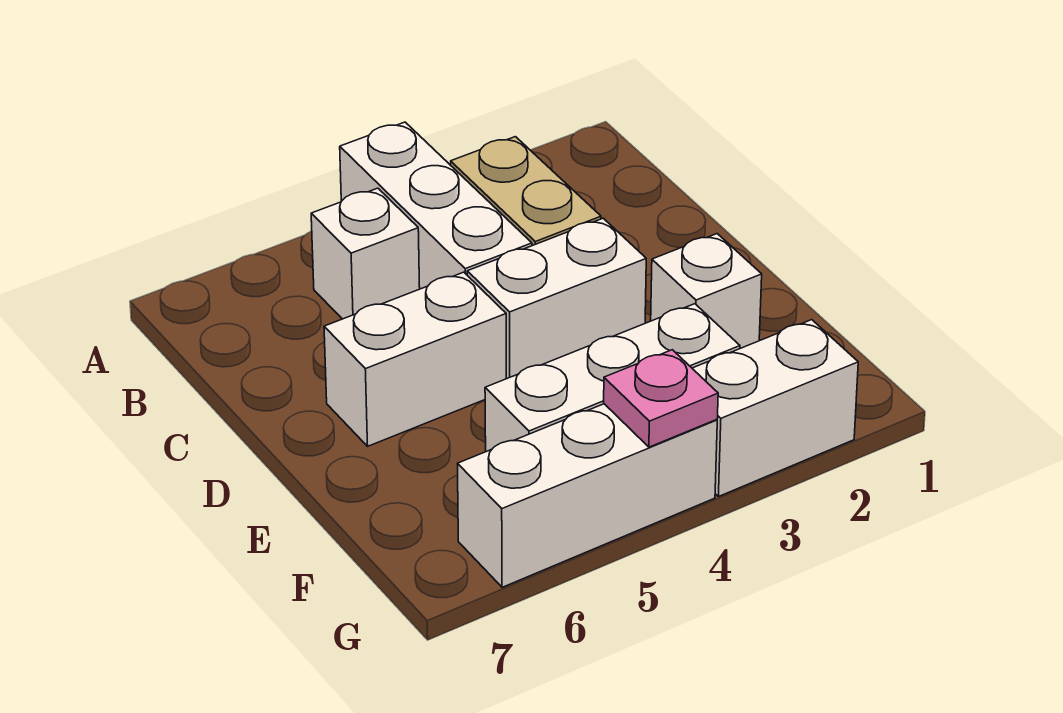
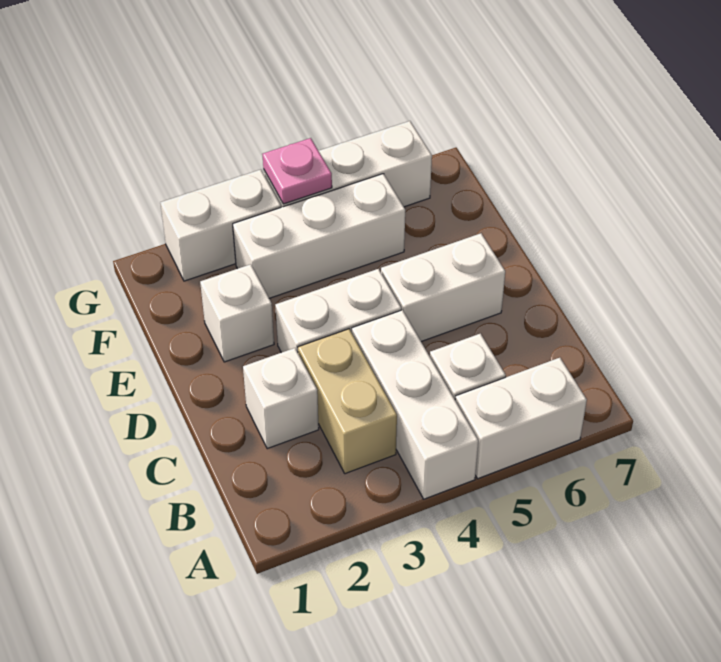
none -> white 1x2 brick [455,358,587,479]
none -> white 1x1 brick [243,348,319,449]

